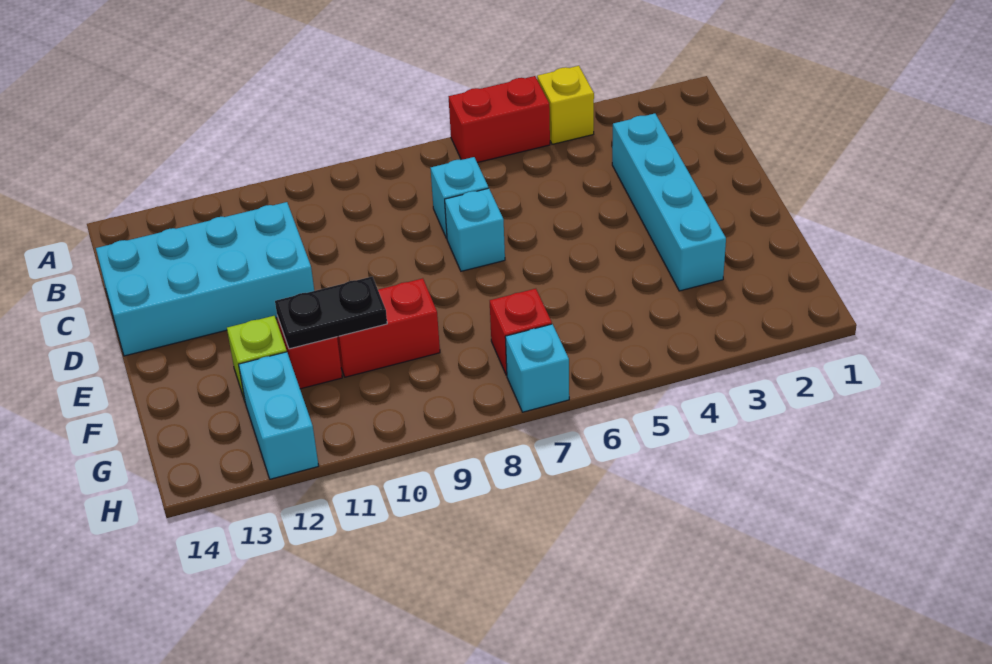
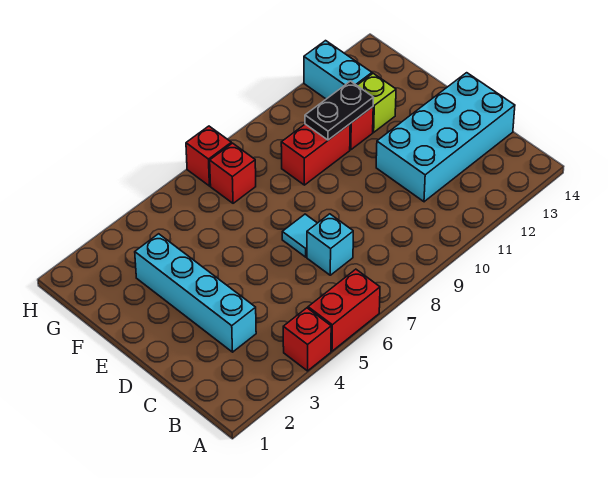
yellow 1x1 brick [537,66,594,144] -> red 1x1 brick [283,308,331,371]
cyan 1x1 brick [445,188,505,271] -> cyan 1x1 tile [282,214,317,257]
cyan 1x1 brick [505,324,569,412] -> red 1x1 brick [186,126,231,186]

